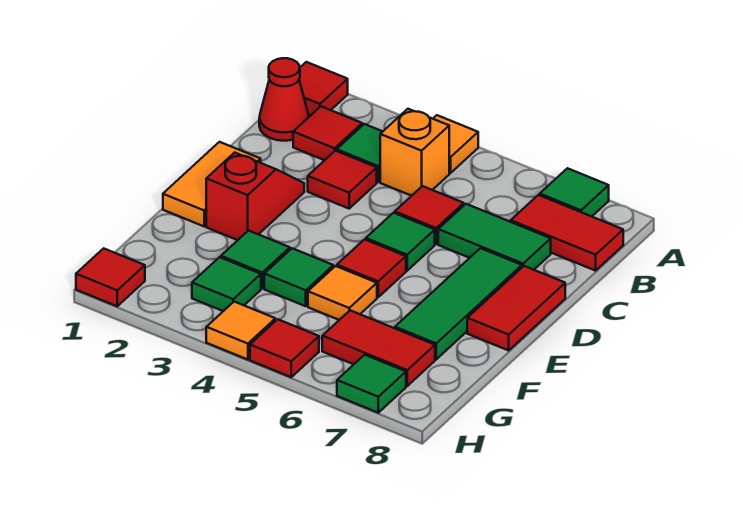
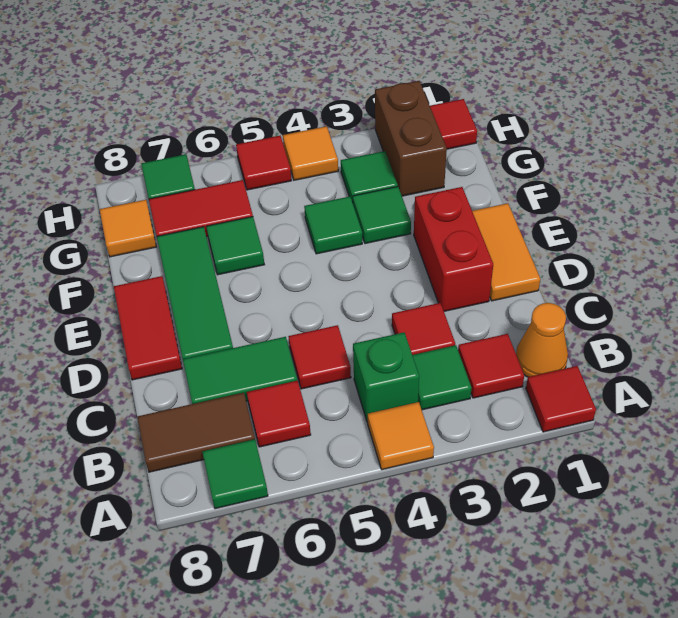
red 1x1 cone [259,58,309,141] -> orange 1x1 cone [516,303,568,377]
orange 1x1 brick [380,109,449,196] -> green 1x1 brick [353,332,419,422]
red 1x2 tile [511,195,623,271] -> brown 1x2 tile [137,393,255,472]
red 1x2 slope [206,152,304,240] -> red 1x2 brick [414,187,493,311]
green 1x1 tile [366,213,435,271] -> green 1x1 tile moved to [206,217,264,275]
red 1x1 tile [337,239,406,297] -> red 1x1 tile moved to [247,381,311,447]
orange 1x1 tile [308,266,377,320] -> orange 1x1 tile moved to [100,200,156,257]
none -> brown 1x2 brick [375,81,447,196]

